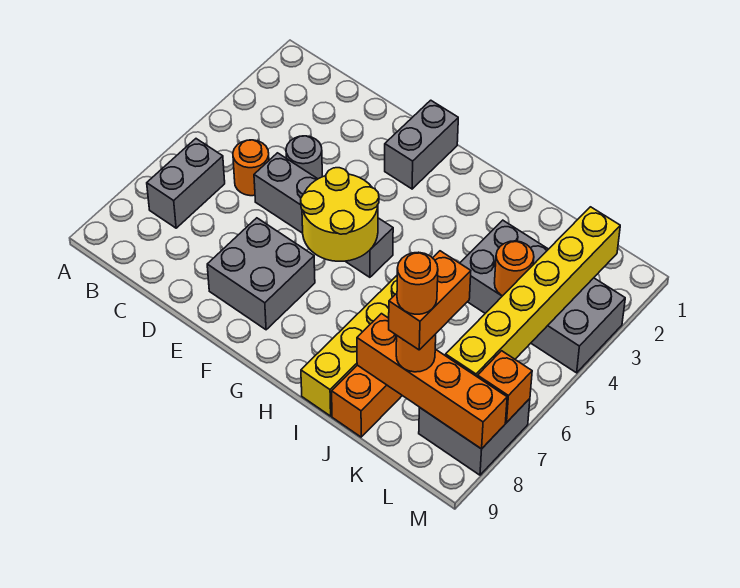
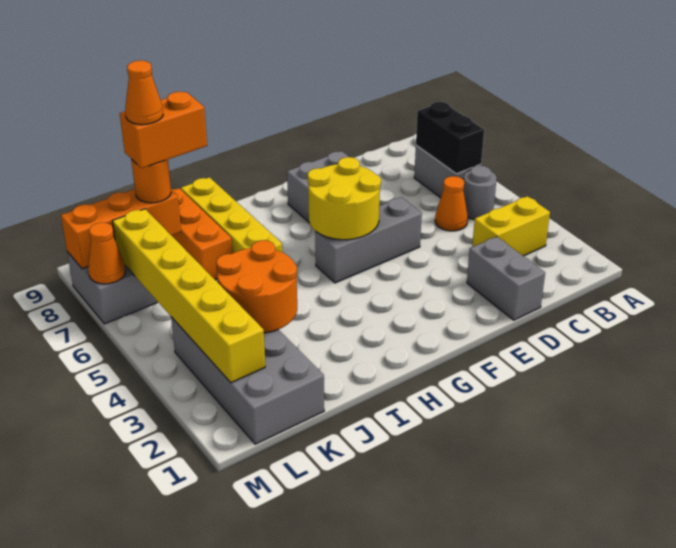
none -> yellow 1x2 brick [472,196,550,256]
none -> black 1x2 brick [416,102,484,174]
orange 1x1 round brick [233,140,269,196] -> orange 1x1 cone [435,176,468,231]
grey 1x1 round brick [286,136,322,179] -> grey 1x1 round brick moved to [463,165,497,219]
grey 1x4 brick [254,153,393,277] -> grey 1x3 brick [315,197,422,283]
grey 1x2 brick [385,100,458,189] -> grey 1x2 brick moved to [467,237,545,320]
grey 2x4 brick [460,220,625,373] -> grey 2x4 brick turned to [171,317,324,444]
orange 1x4 brick [357,314,507,449] -> orange 1x3 brick [61,189,181,269]
orange 1x1 round brick [495,241,534,296] -> orange 2x2 round brick [216,240,297,333]
orange 1x2 brick [389,251,471,350] -> orange 1x2 brick turned to [120,92,207,168]
orange 1x1 round brick [397,252,438,314] -> orange 1x1 cone [125,60,163,125]
orange 1x1 brick [478,351,532,422] -> orange 1x1 cone [88,223,126,284]

